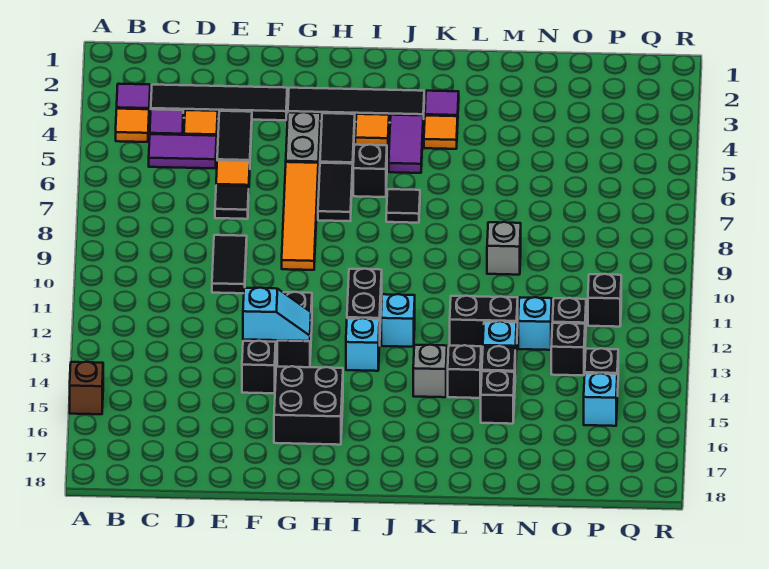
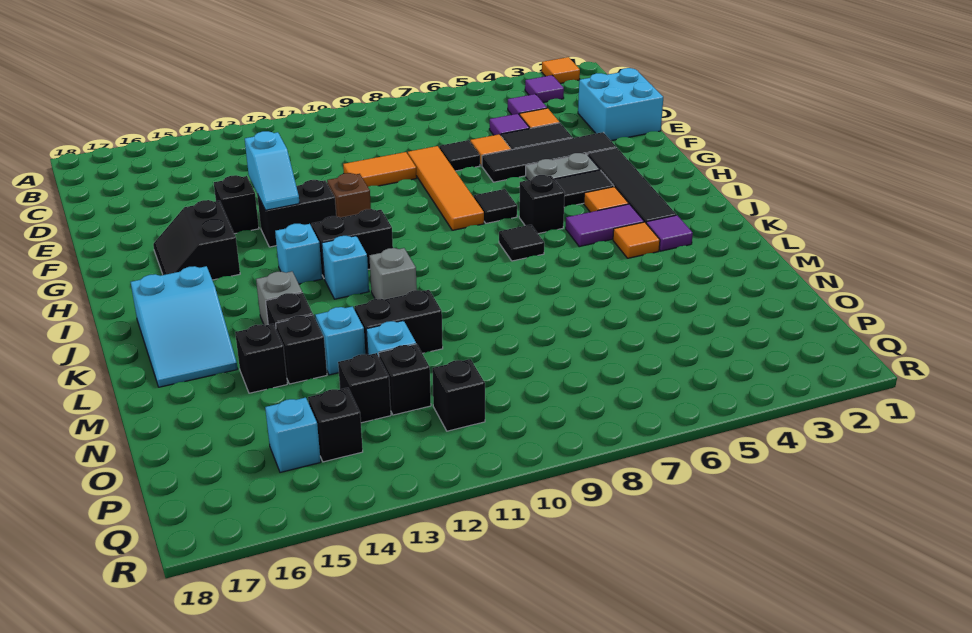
brown 1x1 brick [70,362,103,414] -> brown 1x1 brick moved to [327,173,371,217]
orange 1x1 tile [116,109,149,142] -> orange 1x1 tile moved to [542,57,580,84]
black 1x4 tile [151,85,287,120] -> black 1x4 tile turned to [482,132,616,182]
purple 1x2 tile [149,134,217,168] -> purple 1x1 tile [489,114,530,135]
none -> cyan 2x2 brick [578,68,663,141]
black 1x2 tile [212,235,247,293] -> orange 1x2 tile [343,152,417,187]
orange 1x4 tile [282,162,318,270] -> orange 1x4 tile turned to [408,146,484,230]
black 2x2 brick [274,366,343,445] -> black 2x2 slope [153,200,240,280]
black 1x2 tile [318,163,353,221] -> black 1x1 tile [474,189,517,223]
none -> cyan 2x3 slope [131,266,237,387]
black 1x2 brick [450,296,518,348] -> black 1x2 brick turned to [355,290,443,355]
grey 1x1 brick [487,222,521,275] -> grey 1x1 brick moved to [369,248,417,299]

